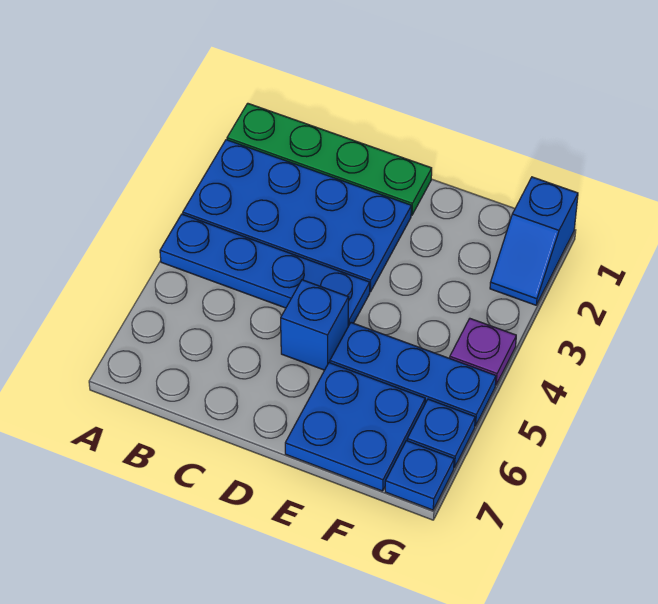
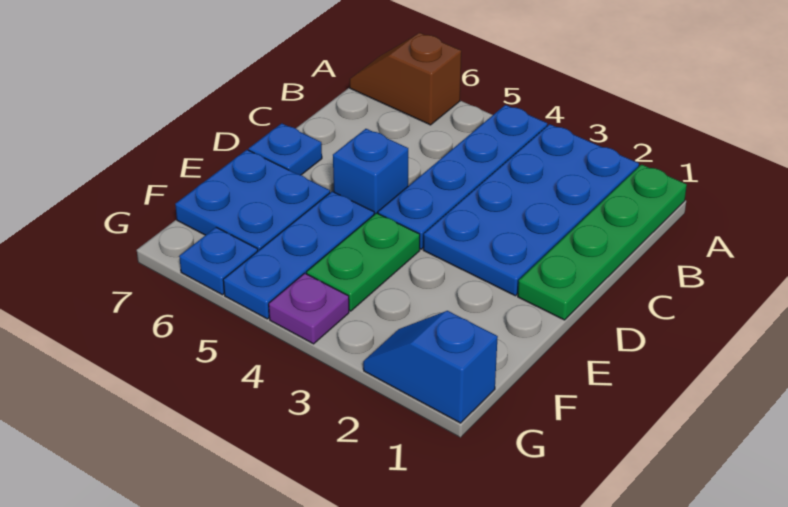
none -> brown 1x2 slope [350,33,461,125]
none -> green 1x2 plate [307,213,420,311]
blue 1x1 plate [385,441,454,510] -> blue 1x1 plate moved to [249,123,322,175]

